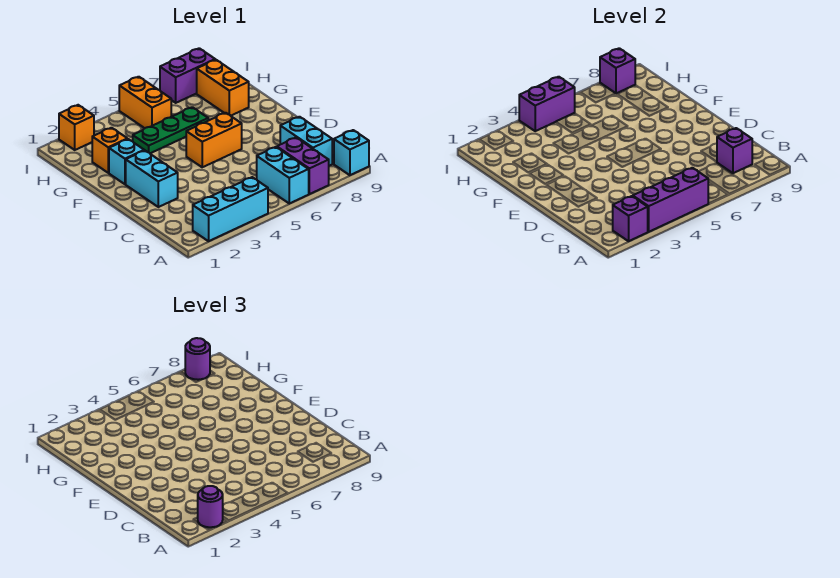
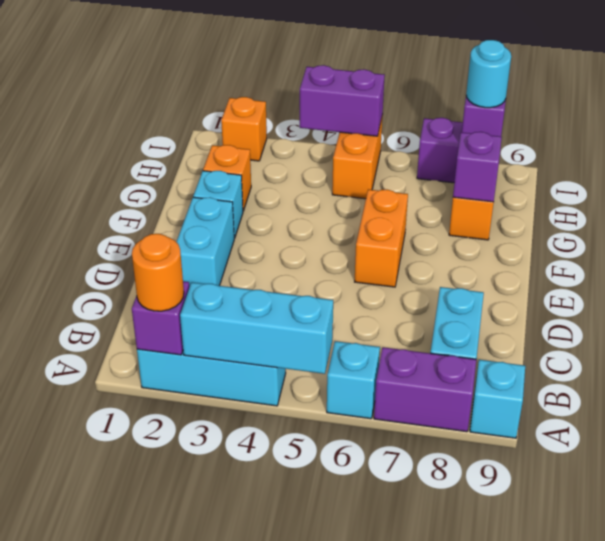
purple 1x1 round brick [198,486,223,527] -> orange 1x1 round brick [132,234,184,311]
purple 1x3 brick [633,168,708,232] -> cyan 1x3 brick [180,282,333,374]
cyan 1x2 brick [257,147,309,203] -> cyan 1x1 brick [327,341,380,419]
purple 1x2 brick [277,138,329,194] -> purple 1x2 brick turned to [374,347,476,432]
purple 1x1 brick [717,128,752,173] -> purple 1x1 brick moved to [453,132,502,202]
orange 1x2 brick [186,113,242,167] -> orange 1x2 brick turned to [355,189,408,287]
green 1x3 plate [133,107,208,153] -> none
purple 1x1 round brick [185,338,210,380] -> cyan 1x1 round brick [466,40,511,108]

